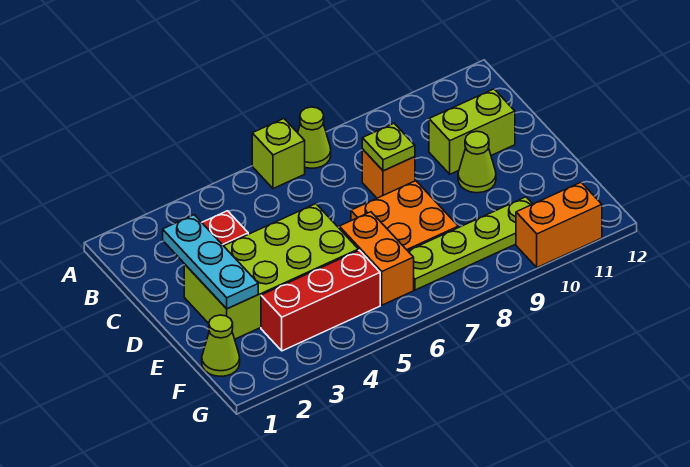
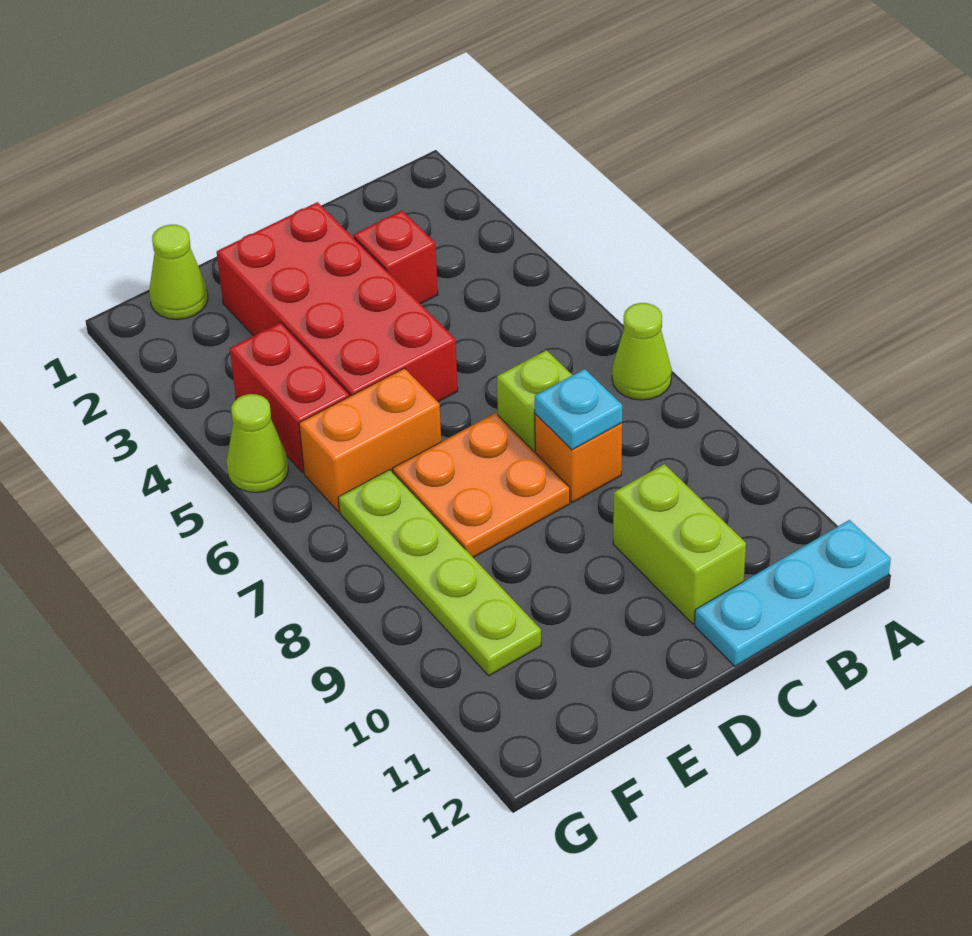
lime 1x1 brick [252,119,305,189] -> lime 1x1 brick moved to [497,350,572,452]
cyan 1x3 plate [163,215,258,309] -> cyan 1x3 plate moved to [695,520,891,666]
lime 1x1 plate [362,123,415,171] -> cyan 1x1 plate [535,369,622,450]
lime 2x4 brick [184,204,358,339] -> red 2x4 brick [217,202,458,402]
lime 1x1 cone [458,131,496,193] -> lime 1x1 cone moved to [227,394,288,493]
red 1x3 brick [261,250,380,351] -> red 1x2 brick [230,323,349,473]
orange 1x2 brick [516,182,602,268] -> none

